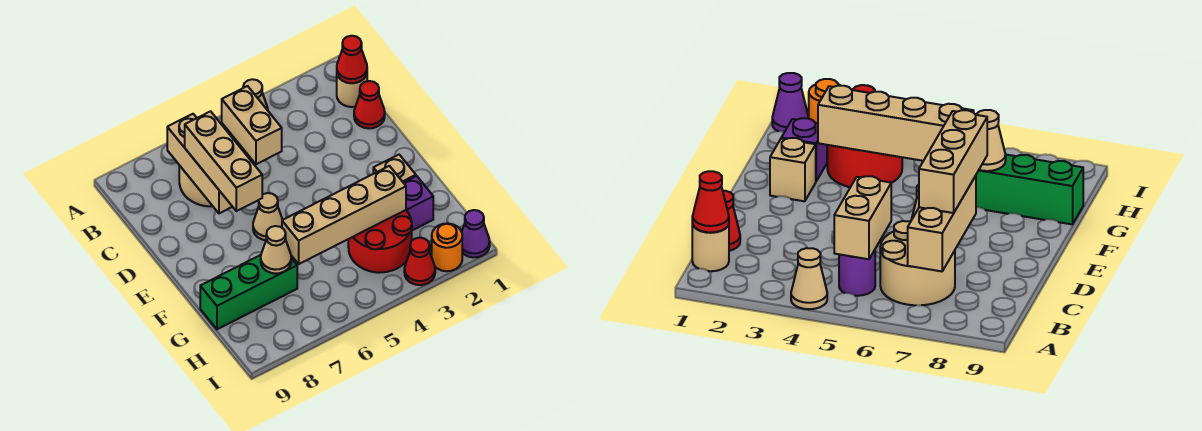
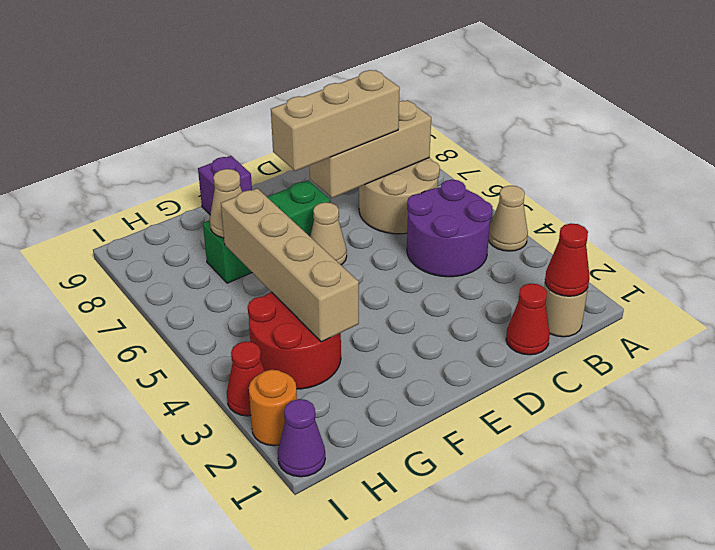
purple 1x1 round brick [839,250,875,296] -> purple 2x2 round brick [407,180,492,277]
tan 1x2 brick [222,86,282,164] -> none
tan 1x1 brick [373,155,416,182] -> none
purple 1x1 brick [403,176,433,230] -> purple 1x1 brick moved to [198,156,252,214]
green 1x3 brick [200,255,297,329] -> green 1x3 brick turned to [203,180,330,283]

